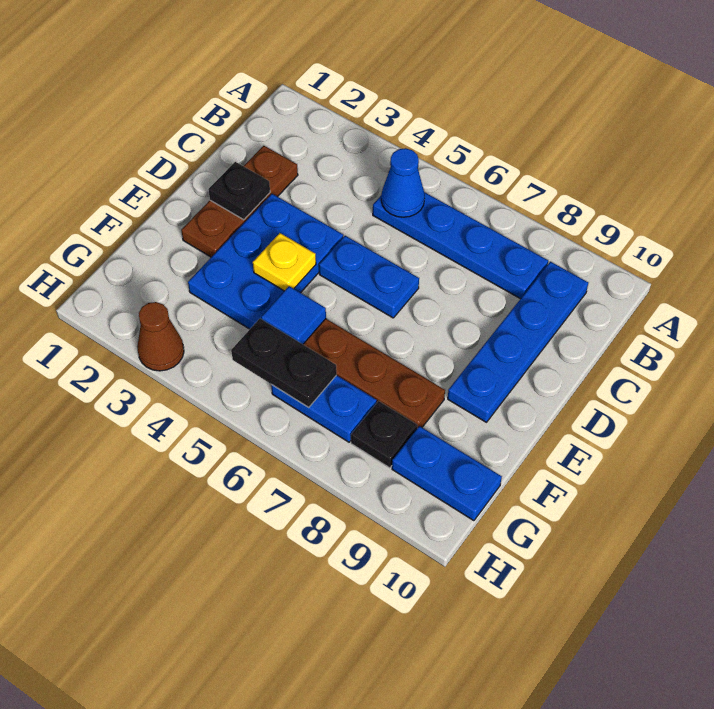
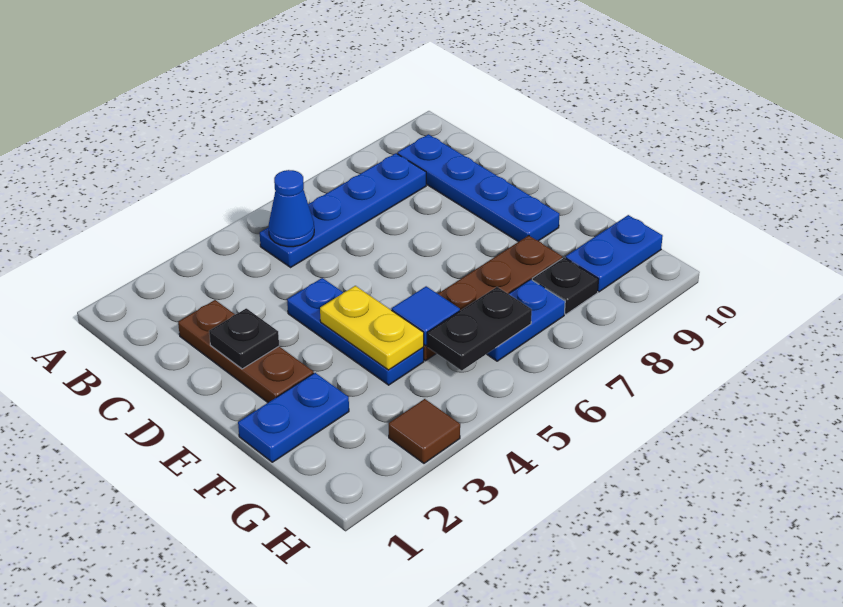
blue 2x3 plate [188,194,343,329] -> blue 1x3 plate [287,278,424,385]
blue 1x2 plate [319,236,419,318] -> blue 1x2 plate moved to [238,373,349,462]
yellow 1x1 plate [253,233,316,291] -> yellow 1x2 plate [320,286,424,370]
brown 1x1 cone [137,302,184,371] -> brown 1x1 tile [389,399,460,463]

